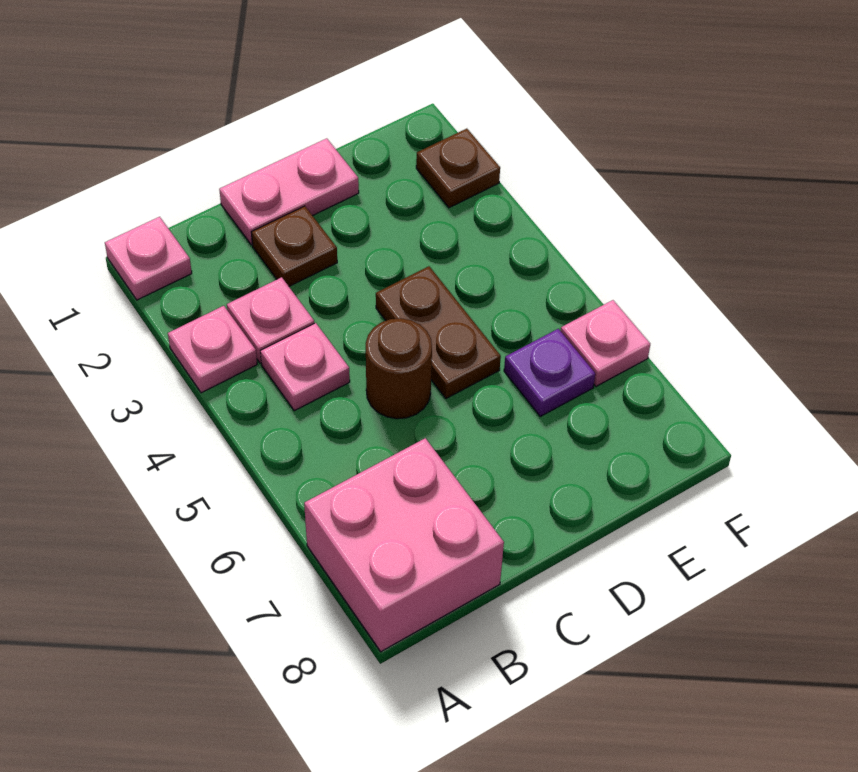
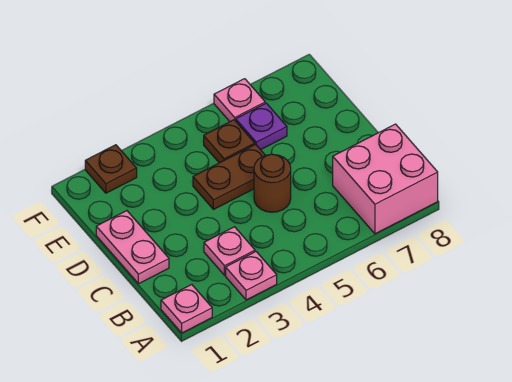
pink 1x1 plate [260,323,350,411] -> none
brown 1x1 plate [251,206,337,286] -> brown 1x1 plate moved to [204,120,255,163]

